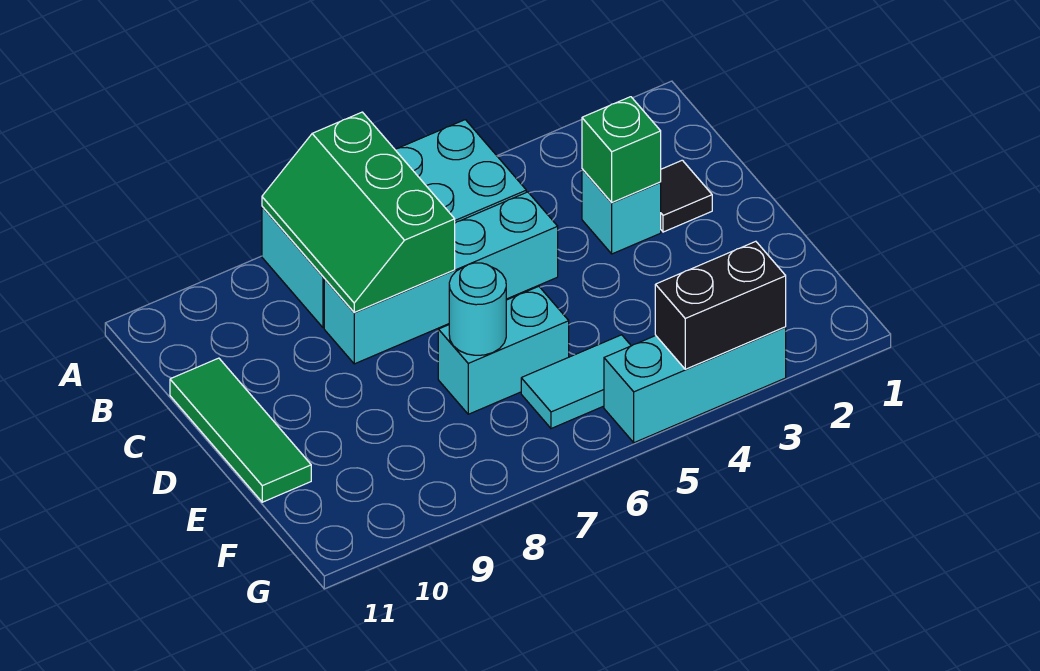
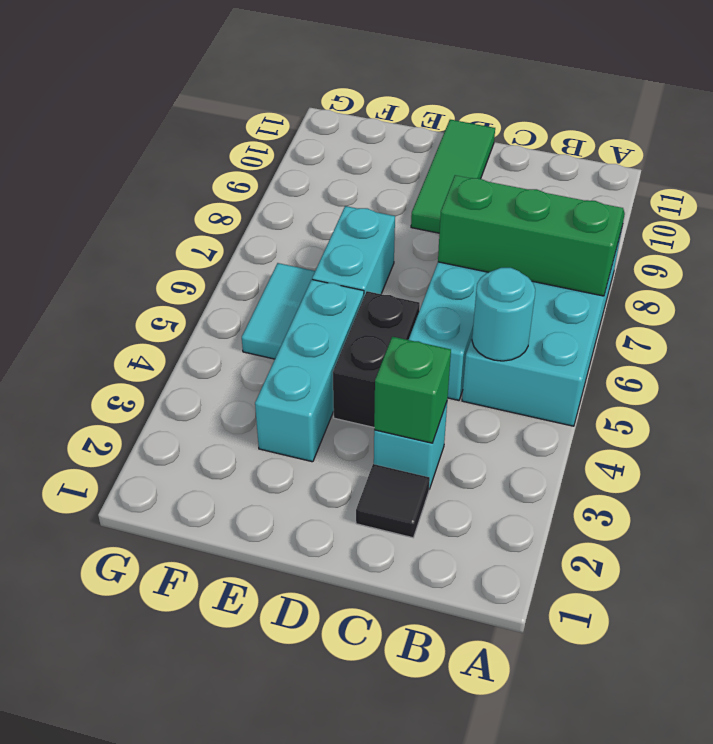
green 1x3 tile [170,358,311,502] -> green 1x3 tile turned to [411,120,495,233]
cyan 1x1 round brick [449,263,506,355] -> cyan 1x1 round brick moved to [472,268,535,361]
cyan 1x3 brick [604,327,786,443] -> cyan 1x3 brick moved to [255,280,364,462]
black 1x2 brick [655,241,786,369] -> black 1x2 brick moved to [333,291,420,427]

